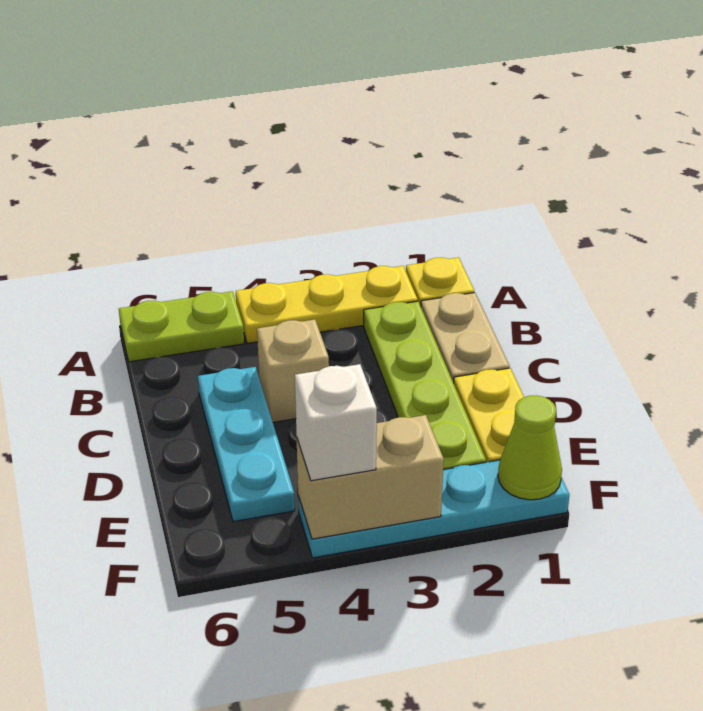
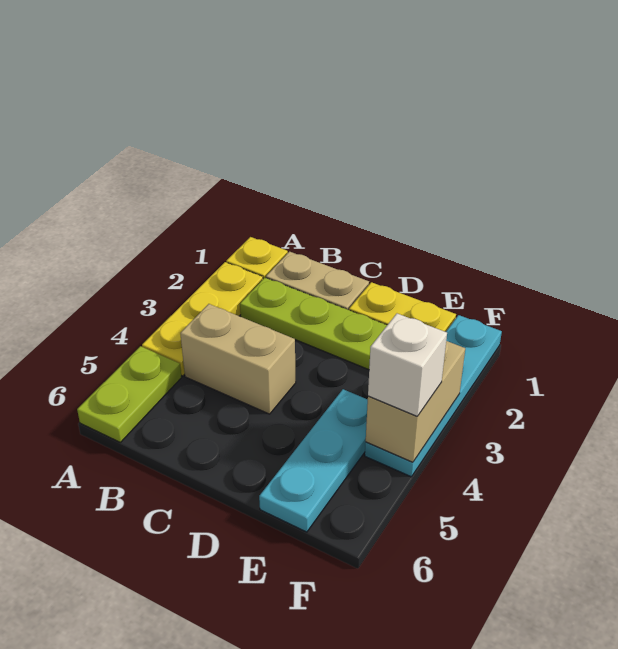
tan 1x1 brick [257,320,329,422] -> tan 1x2 brick [180,304,296,414]
cyan 1x3 plate [198,367,295,522] -> cyan 1x3 plate turned to [259,389,368,532]
lime 1x1 cone [498,395,562,500] -> none

